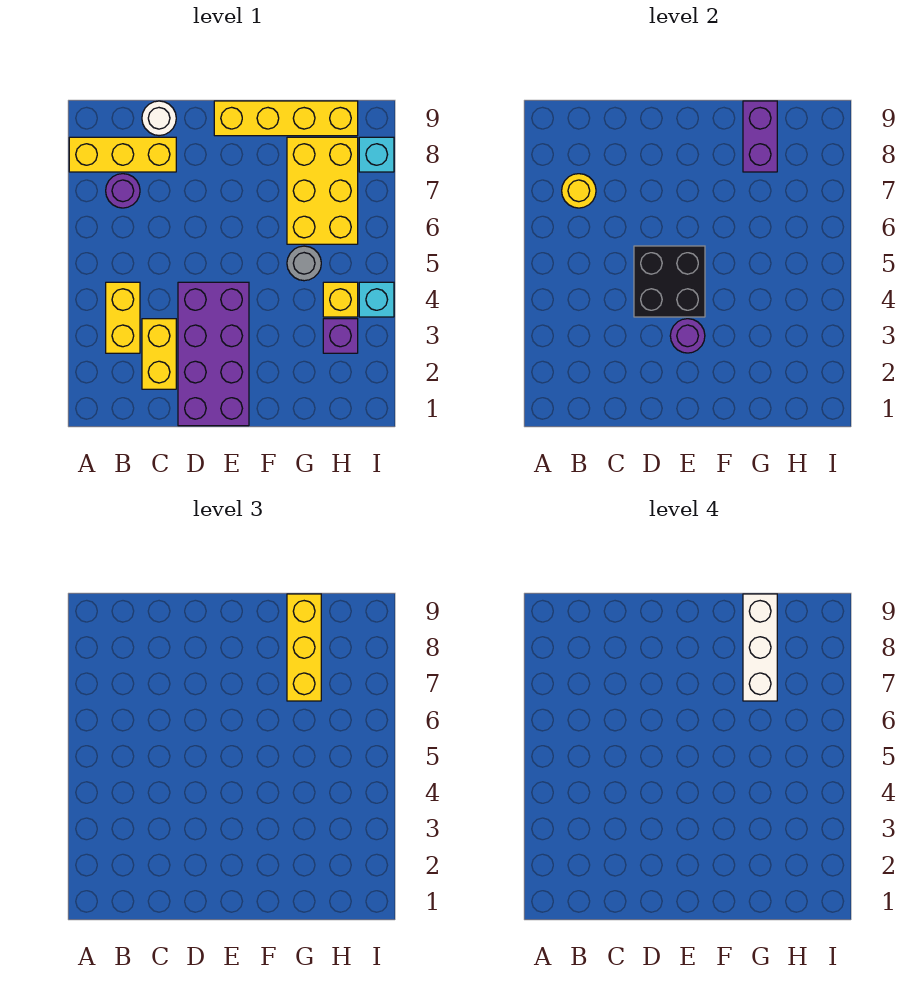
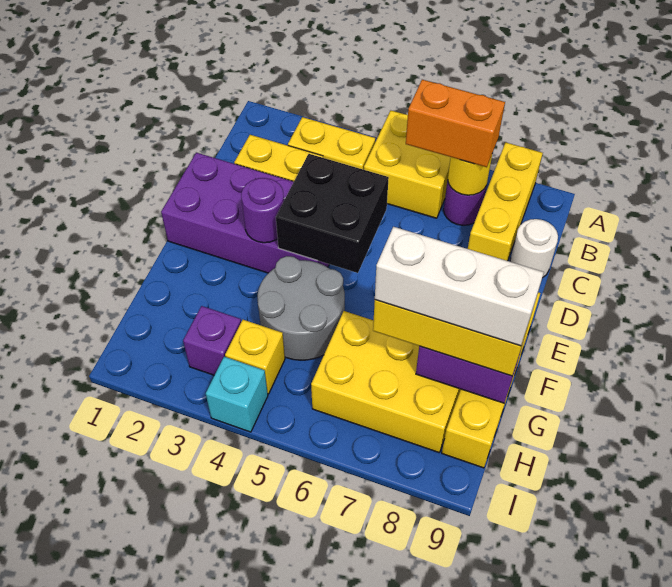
none -> yellow 2x2 brick [364,111,451,218]
none -> orange 1x2 brick [406,80,505,167]
grey 1x1 round brick [287,246,321,281] -> grey 2x2 round brick [258,256,345,360]
cyan 1x1 brick [359,137,394,172] -> none

